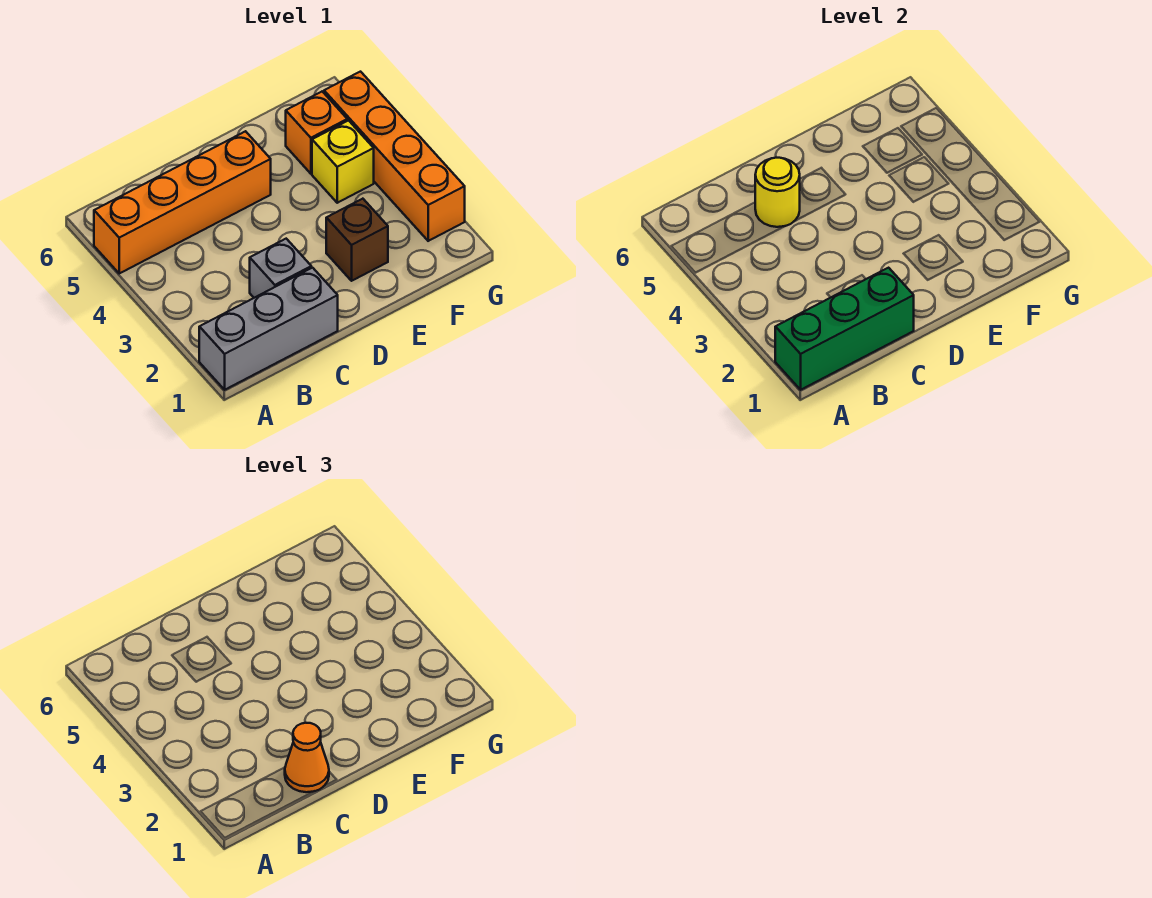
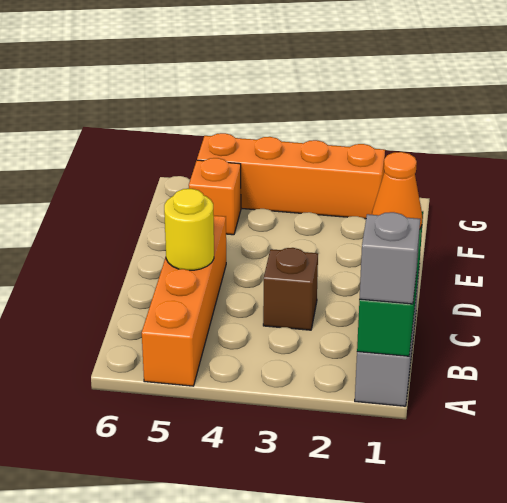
grey 1x1 brick [250,239,311,298] -> grey 1x1 brick moved to [360,212,420,304]
brown 1x1 brick [326,199,388,281] -> brown 1x1 brick moved to [263,248,318,330]
yellow 1x1 brick [312,121,374,203] -> none

